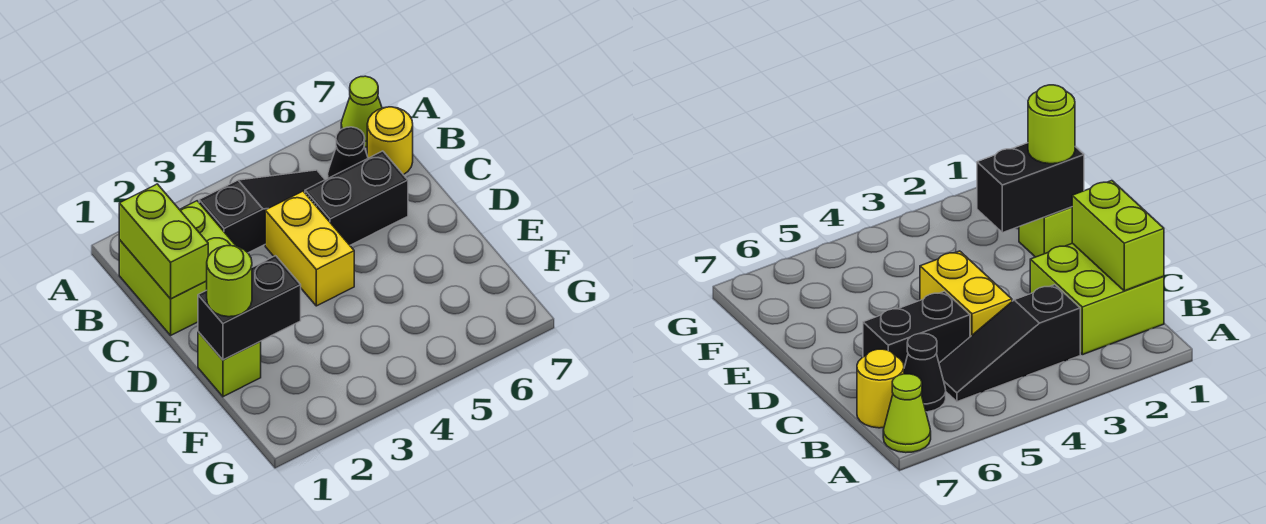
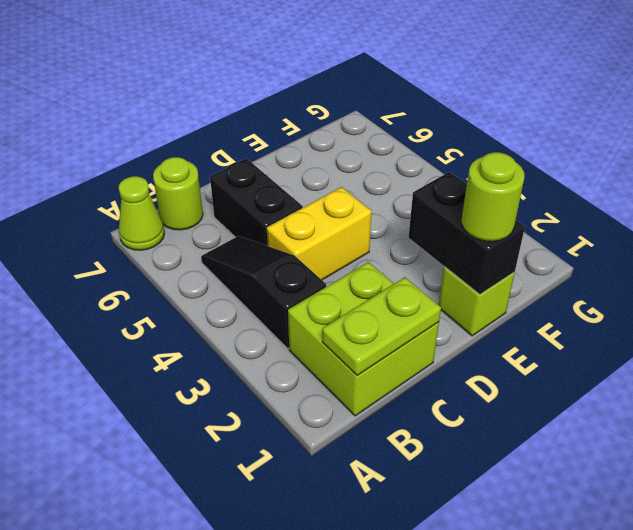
lime 1x2 brick [119,184,208,299] -> lime 1x2 plate [322,277,441,376]
black 1x1 cone [328,127,368,178] -> none
yellow 1x1 round brick [367,107,413,175] -> lime 1x1 round brick [153,157,203,230]

